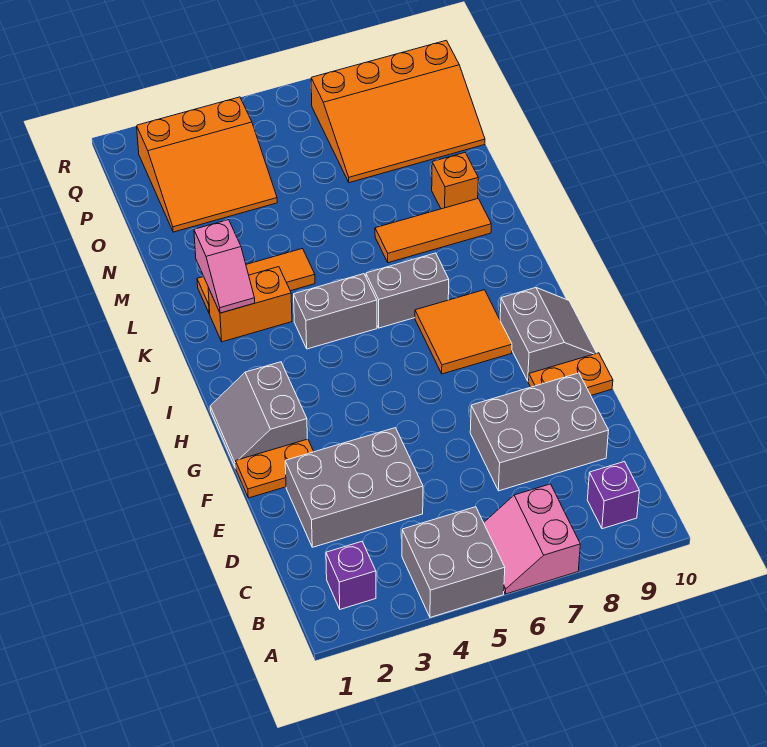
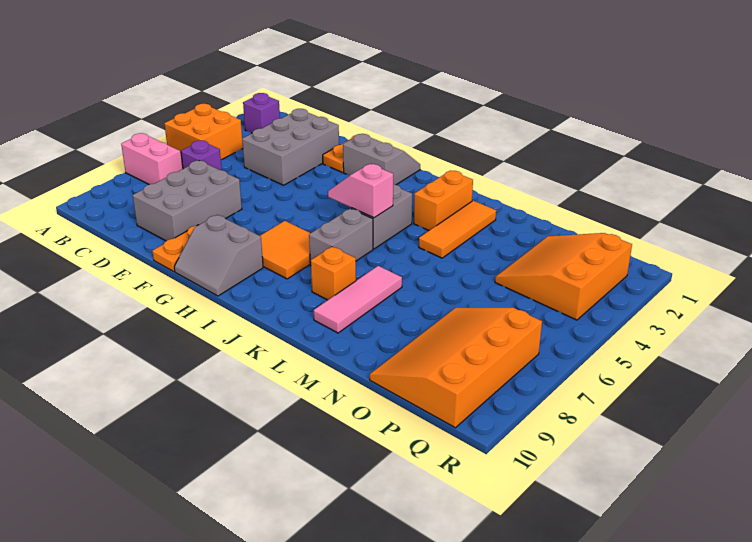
grey 2x2 brick [402,507,505,617] -> orange 2x2 brick [164,104,243,160]
purple 1x1 brick [587,462,639,529] -> purple 1x1 brick moved to [181,140,222,170]
pink 1x2 slope [194,220,255,313] -> pink 1x2 slope moved to [328,164,393,218]
orange 1x3 tile [375,199,491,263] -> pink 1x3 tile [314,266,402,333]
orange 1x1 brick [432,153,478,209] -> orange 1x1 brick moved to [311,247,356,300]

